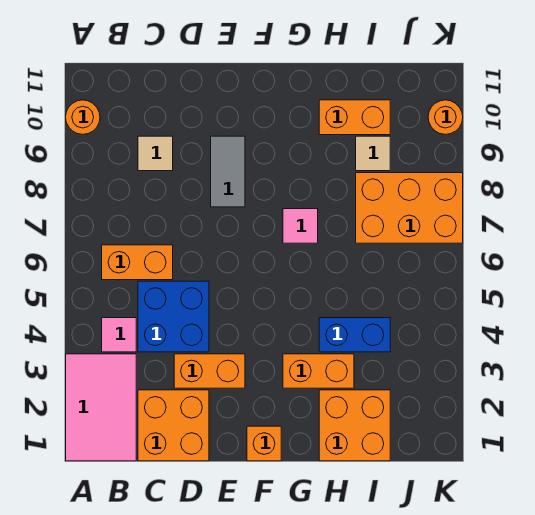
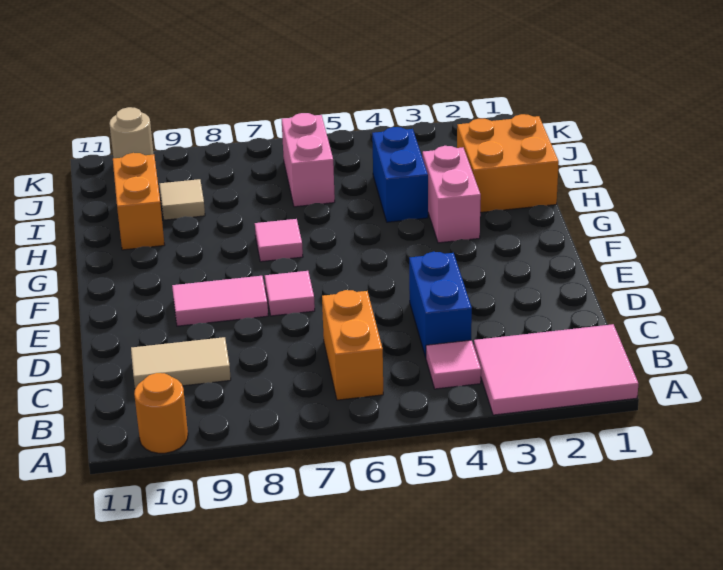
orange 2x2 brick [138,390,209,461] -> none
blue 2x2 brick [138,281,209,352] -> blue 1x2 brick [409,252,472,357]
tan 1x1 tile [138,136,173,171] -> tan 1x2 tile [131,337,231,388]
orange 1x2 brick [174,354,245,388] -> none
none -> pink 1x1 tile [265,271,315,316]
grey 1x2 tile [211,136,245,207] -> pink 1x2 tile [172,276,268,326]
orange 1x1 brick [247,426,281,461] -> none
orange 1x2 brick [283,354,354,388] -> pink 1x2 brick [422,146,481,243]
none -> pink 1x2 brick [282,113,335,207]
orange 2x3 brick [356,173,463,243] -> none
orange 1x1 round brick [428,100,463,134] -> tan 1x1 round brick [109,107,153,158]

